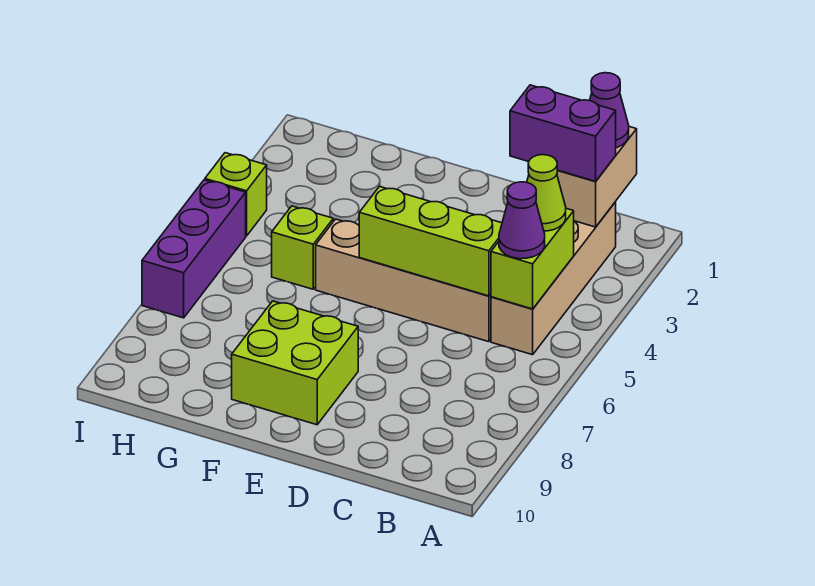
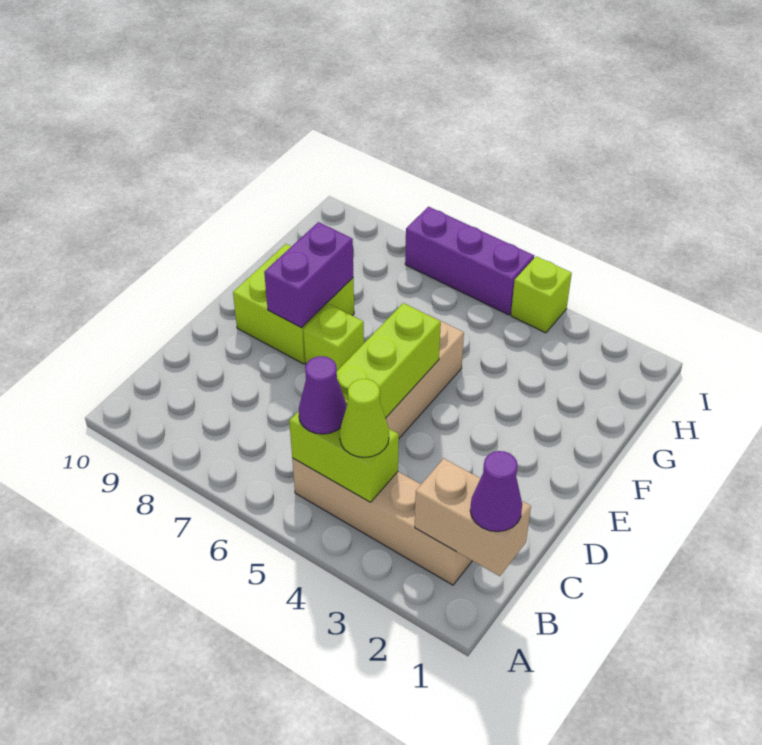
purple 1x2 brick [510,85,616,181] -> purple 1x2 brick moved to [264,222,353,328]
lime 1x1 brick [272,206,333,289] -> lime 1x1 brick moved to [303,304,364,371]

